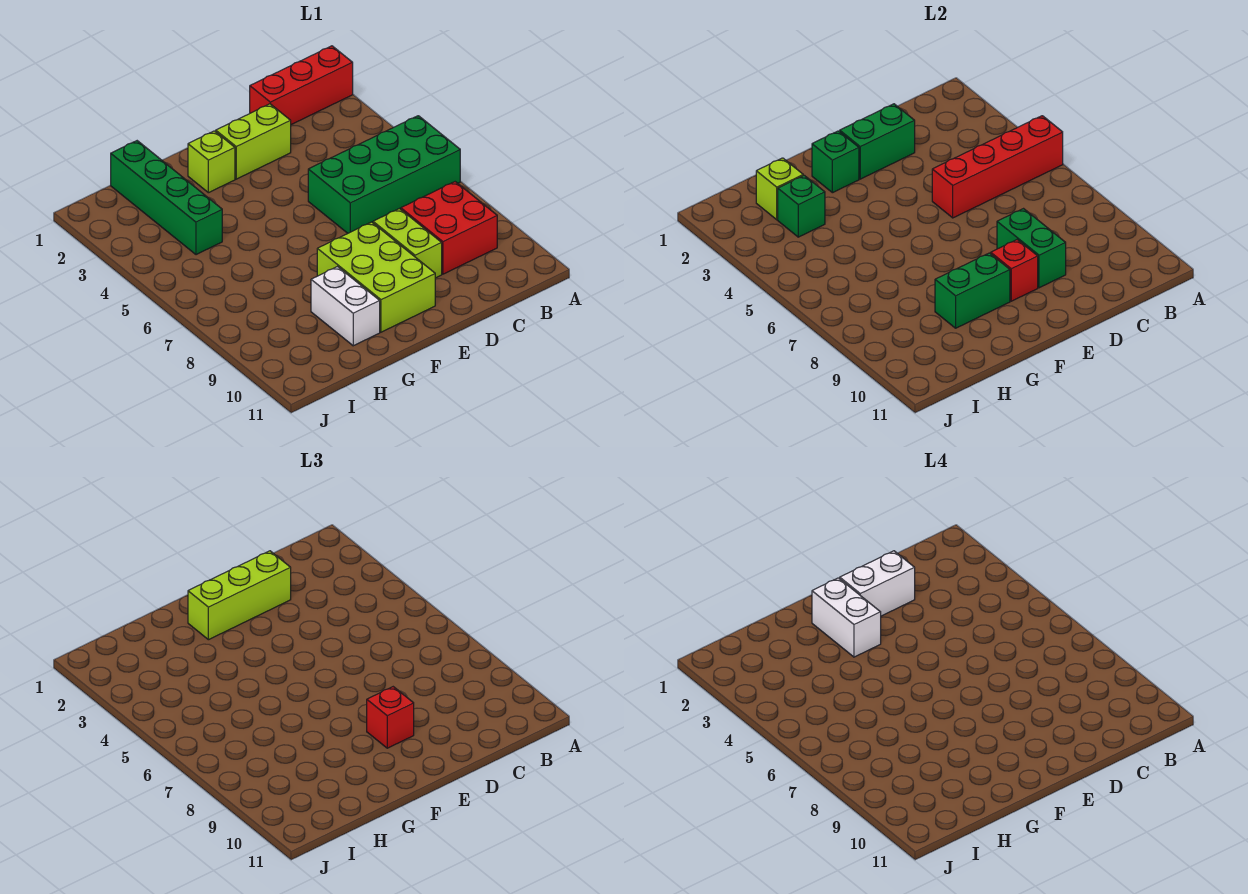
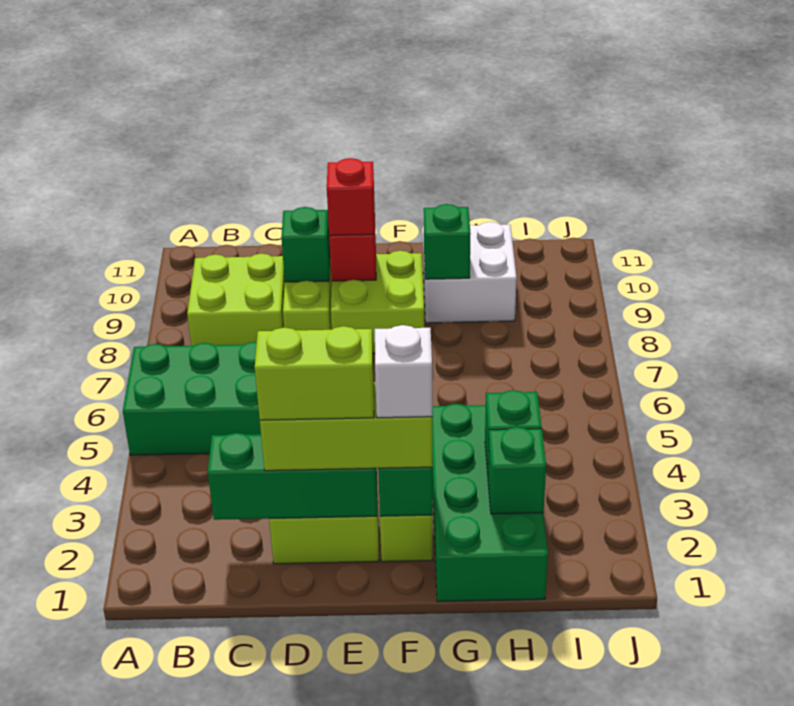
red 1x3 brick [250,46,353,125] -> none
red 1x4 brick [932,116,1063,218] -> none
red 2x2 brick [401,182,497,274] -> lime 2x2 brick [187,254,285,346]
green 1x2 brick [840,104,915,179] -> green 1x3 brick [208,433,377,520]
white 1x2 brick [840,551,915,616] -> lime 1x2 brick [255,326,374,420]
green 1x2 brick [997,209,1066,288] -> green 1x1 brick [281,207,330,282]
lime 2x3 brick [317,222,435,332] -> lime 2x2 brick [331,251,424,353]
white 1x2 brick [812,578,881,657] -> white 1x1 brick [375,325,432,418]
green 1x2 brick [935,253,1010,328] -> green 1x1 brick [424,204,471,279]
white 1x2 brick [311,267,380,346] -> white 2x2 brick [423,222,517,323]
green 1x4 brick [111,141,222,255] -> green 2x4 brick [432,404,548,602]
lime 1x1 brick [756,158,803,220] -> green 1x1 brick [488,427,546,514]

